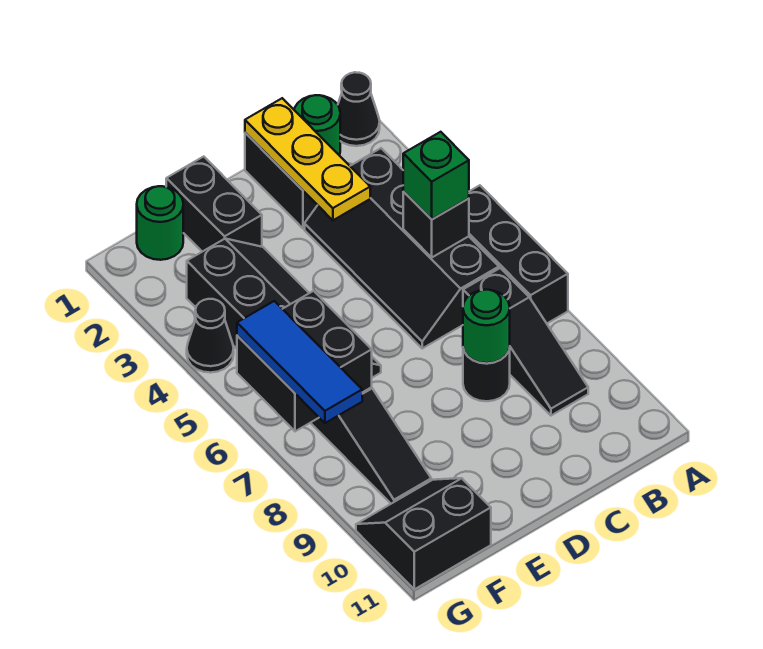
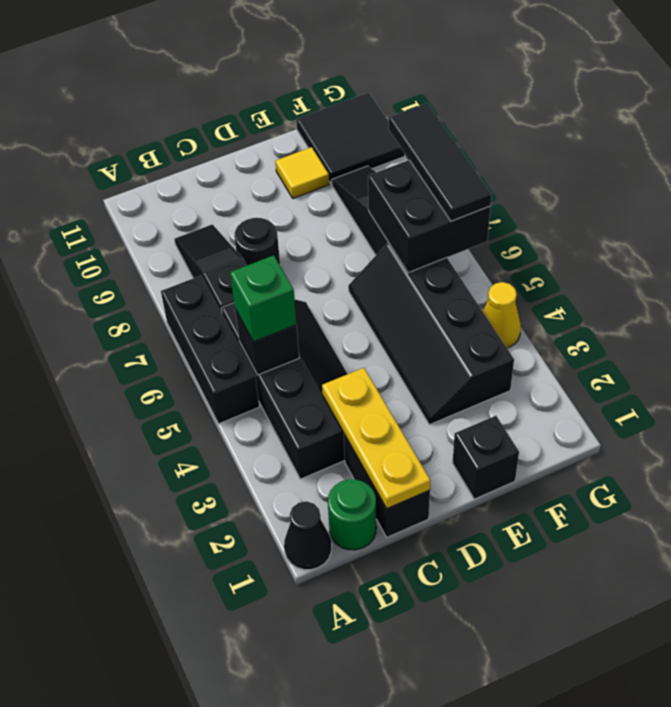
green 1x1 round brick [463,290,510,363] -> none
black 1x2 brick [166,157,262,252] -> black 1x1 brick [453,416,519,499]
none -> yellow 1x1 tile [275,147,329,198]
green 1x1 round brick [137,186,183,260] -> none
black 2x2 slope [356,478,491,589] -> black 2x2 tile [296,93,405,184]
black 1x1 cone [187,299,234,373] -> yellow 1x1 cone [483,282,521,348]
blue 1x3 tile [237,301,362,423] -> black 1x3 tile [389,103,491,221]

